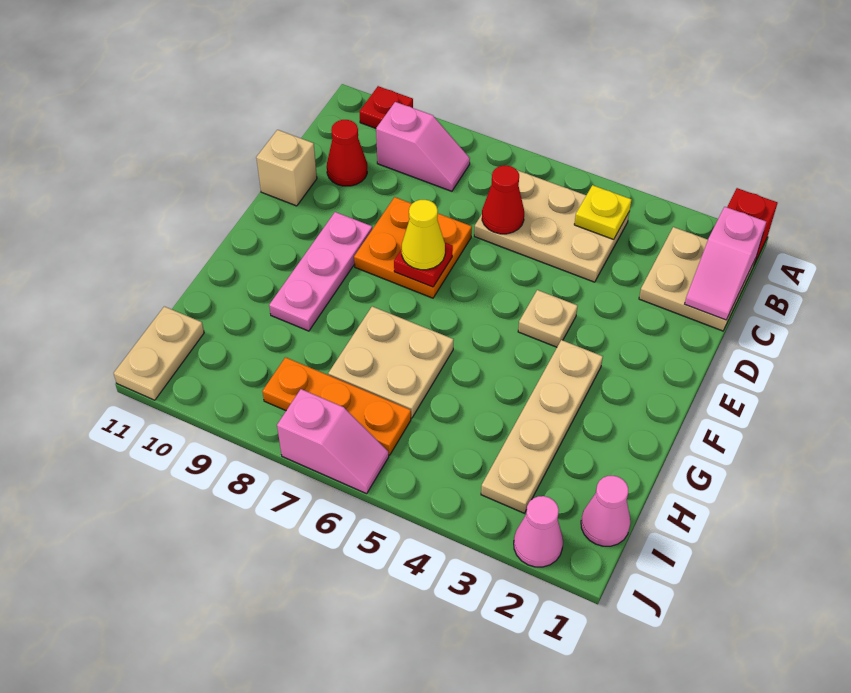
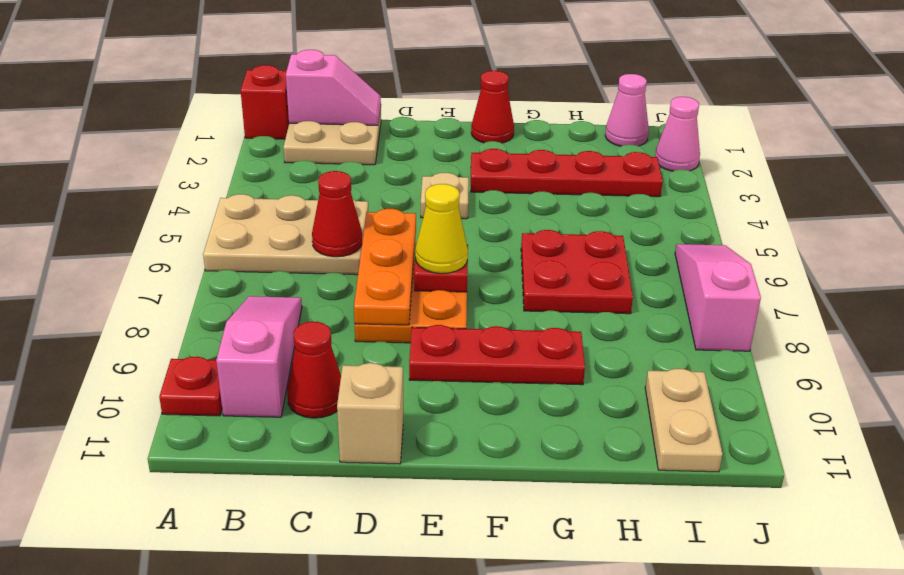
tan 2x3 plate [474,170,629,282] -> tan 2x3 plate turned to [203,194,368,275]
yellow 1x1 plate [574,185,632,239] -> none
pink 1x2 slope [376,102,470,191] -> pink 1x3 slope [216,296,302,417]
pink 1x3 plate [269,212,372,331] -> red 1x3 plate [409,325,585,385]
none -> red 1x1 cone [471,71,514,143]
tan 1x4 plate [481,340,603,513] -> red 1x4 plate [471,149,663,197]
tan 2x2 plate [328,306,454,418] -> red 2x2 plate [521,230,633,314]
orange 1x3 plate [262,357,411,455] -> orange 1x3 plate moved to [354,209,416,325]
tan 1x2 plate [114,306,204,400] -> tan 1x2 plate turned to [645,369,723,472]
pink 1x2 slope [277,389,389,494] -> pink 1x3 slope [675,244,761,351]

